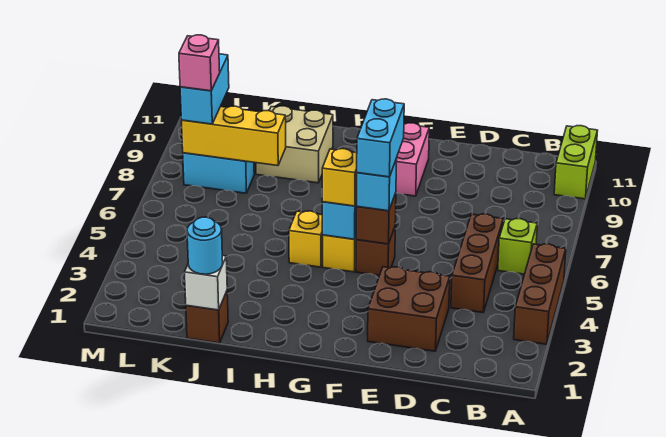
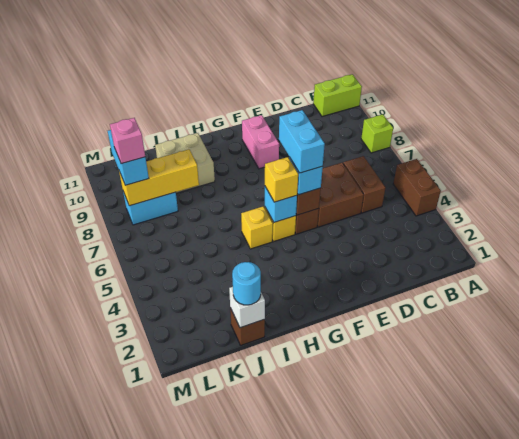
brown 1x3 brick [514,244,566,344] -> brown 1x2 brick [393,159,441,216]
lime 1x2 brick [554,126,598,199] -> lime 1x2 brick turned to [313,74,362,117]
lime 1x1 brick [498,219,537,274] -> lime 1x1 brick moved to [361,114,393,153]
brown 1x3 brick [451,214,503,312] -> brown 1x2 brick [343,156,386,213]
brown 2x2 brick [368,267,450,351] -> brown 2x2 brick moved to [317,163,364,227]

